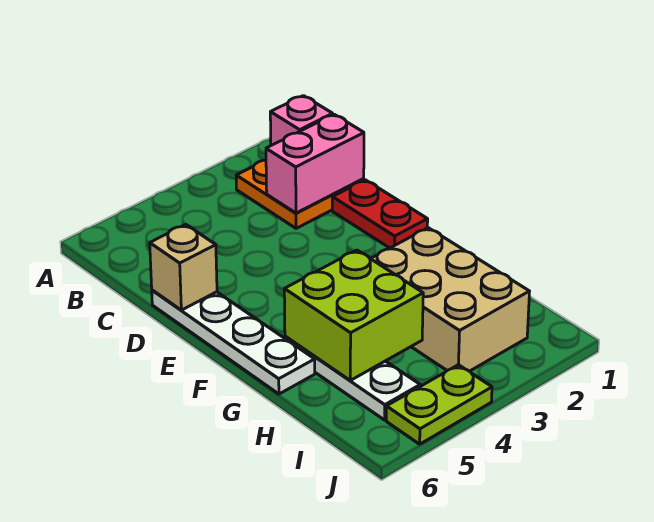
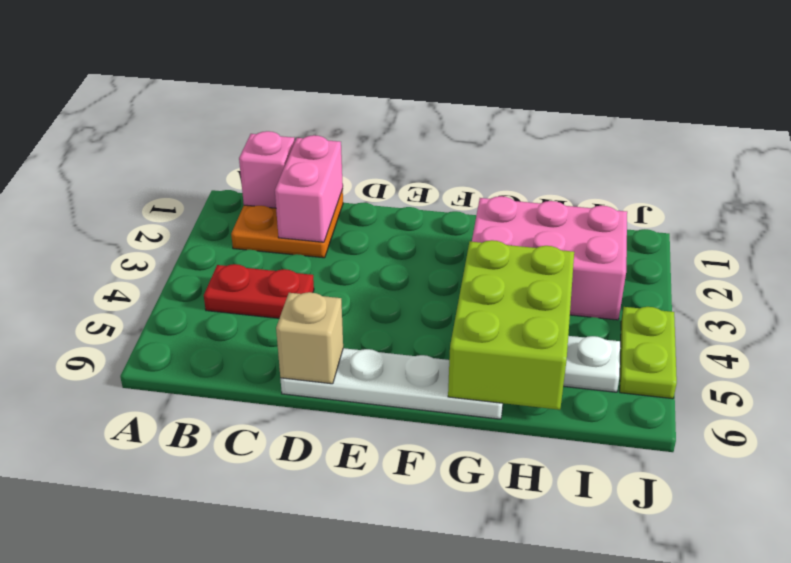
red 1x2 plate [332,180,428,248] -> red 1x2 plate moved to [204,264,314,318]
tan 2x3 brick [371,228,530,371] -> pink 2x3 brick [472,196,627,320]
lime 2x2 brick [284,250,423,380] -> lime 2x3 brick [448,240,574,410]

